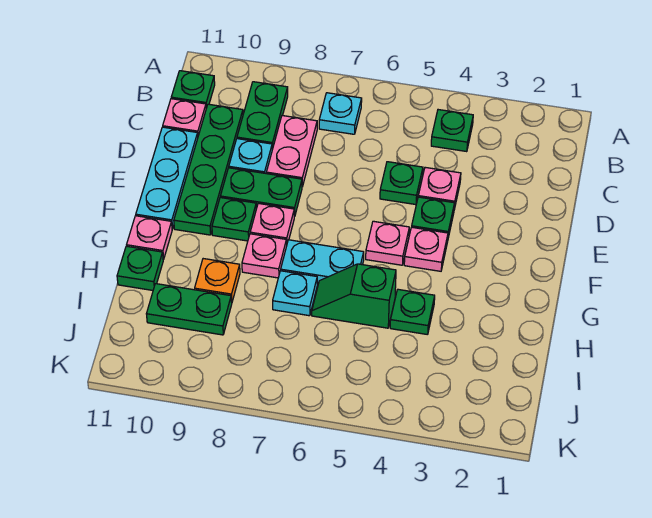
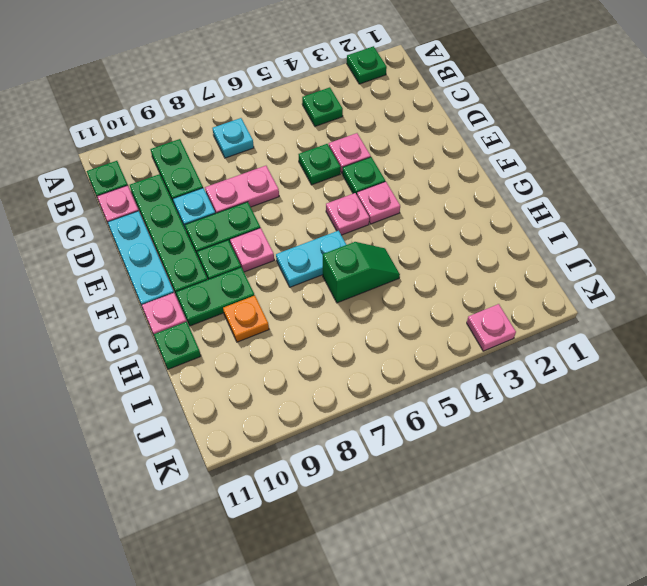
pink 1x2 plate [266,116,317,187] -> pink 1x2 plate turned to [205,166,279,213]
pink 1x1 plate [242,234,287,278] -> pink 1x1 plate moved to [467,304,516,351]
green 1x1 plate [390,289,435,335] -> green 1x1 plate moved to [347,46,387,84]
green 1x2 slope [312,264,396,328] -> green 1x2 slope turned to [323,242,400,303]
cyan 1x1 plate [273,271,317,316] -> none
green 1x2 plate [147,284,232,335] -> green 1x2 plate moved to [176,267,255,326]

